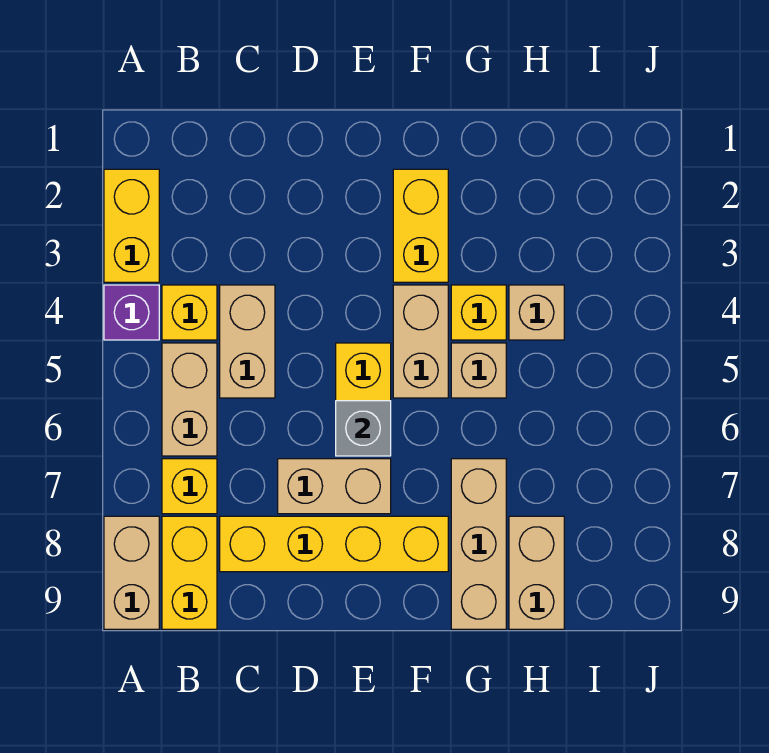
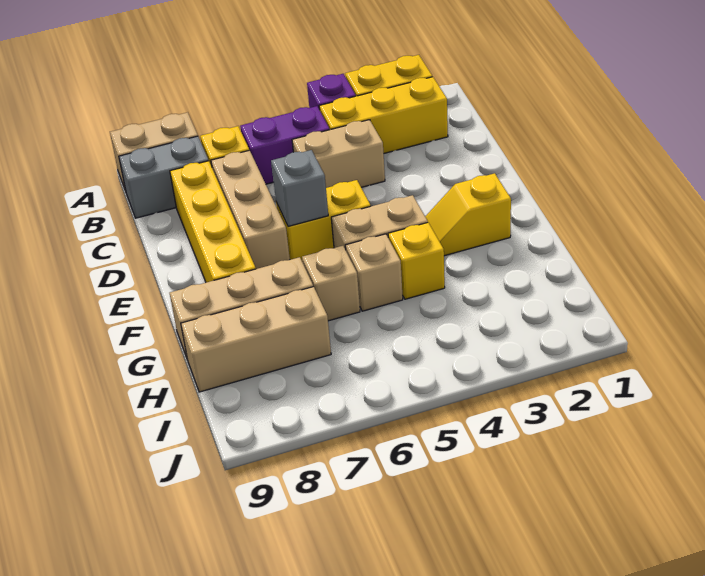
yellow 1x1 brick [162,285,217,340] -> yellow 1x3 brick [319,77,448,153]
tan 1x2 brick [162,343,217,456] -> purple 1x2 brick [240,106,330,184]
yellow 1x2 brick [162,516,217,629] -> grey 1x2 brick [119,136,209,218]
tan 1x2 brick [278,459,391,514] -> tan 1x3 brick [211,150,290,269]
yellow 1x2 brick [393,169,448,282] -> yellow 1x2 slope [425,173,511,256]
tan 1x1 brick [509,285,564,340] -> tan 1x1 brick moved to [302,246,360,321]
tan 1x2 brick [509,516,564,629] -> tan 1x3 brick [181,287,331,392]

